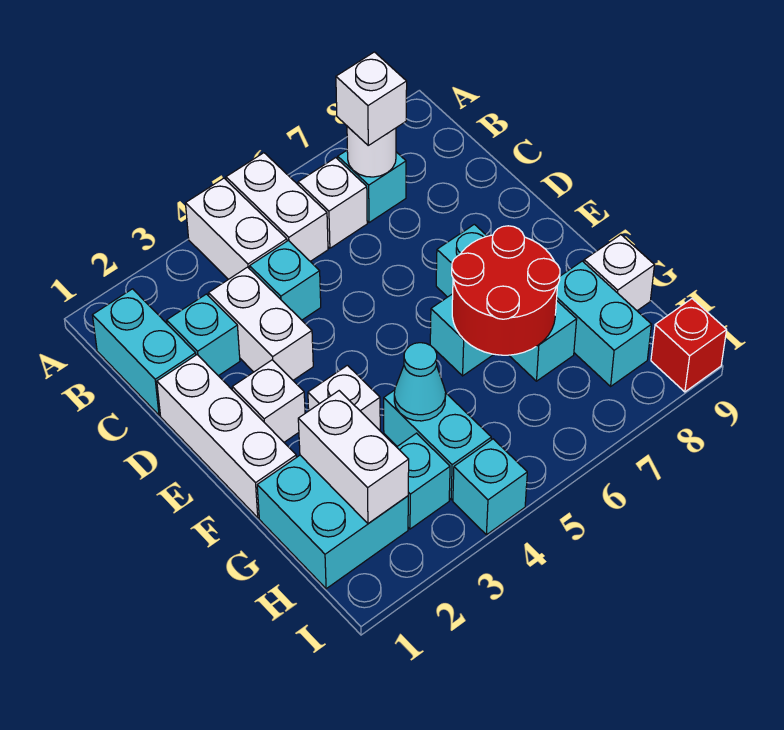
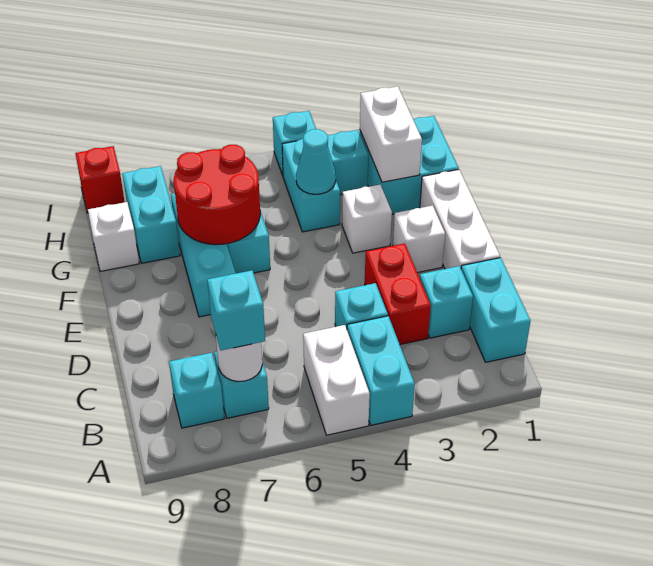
white 1x2 brick [186,178,287,279] -> cyan 1x2 brick [347,316,415,425]
white 1x1 brick [298,158,367,248] -> none
white 1x1 brick [336,52,407,145] -> cyan 1x1 brick [207,270,265,350]
none -> cyan 1x1 brick [169,353,224,428]
white 1x2 brick [208,267,313,380] -> red 1x2 brick [365,243,431,344]

